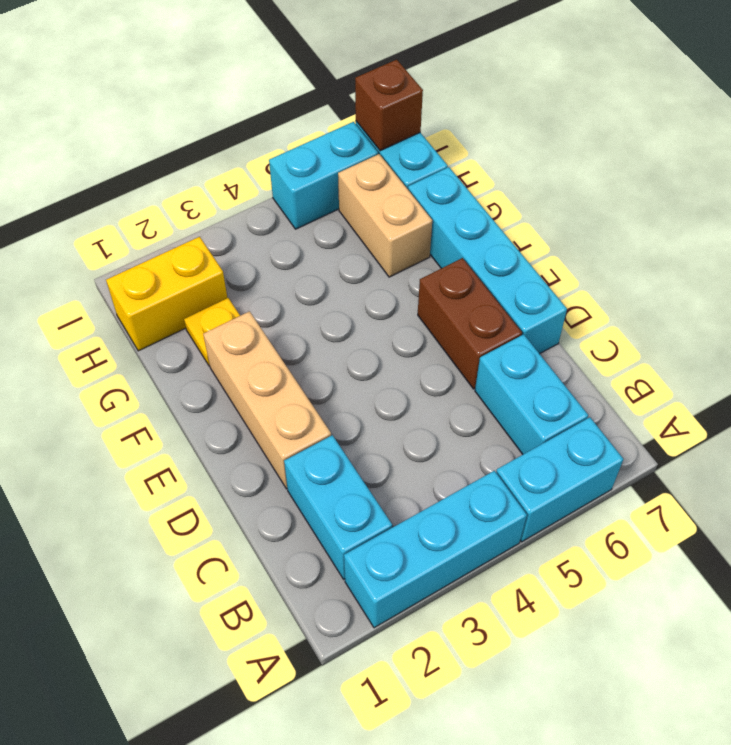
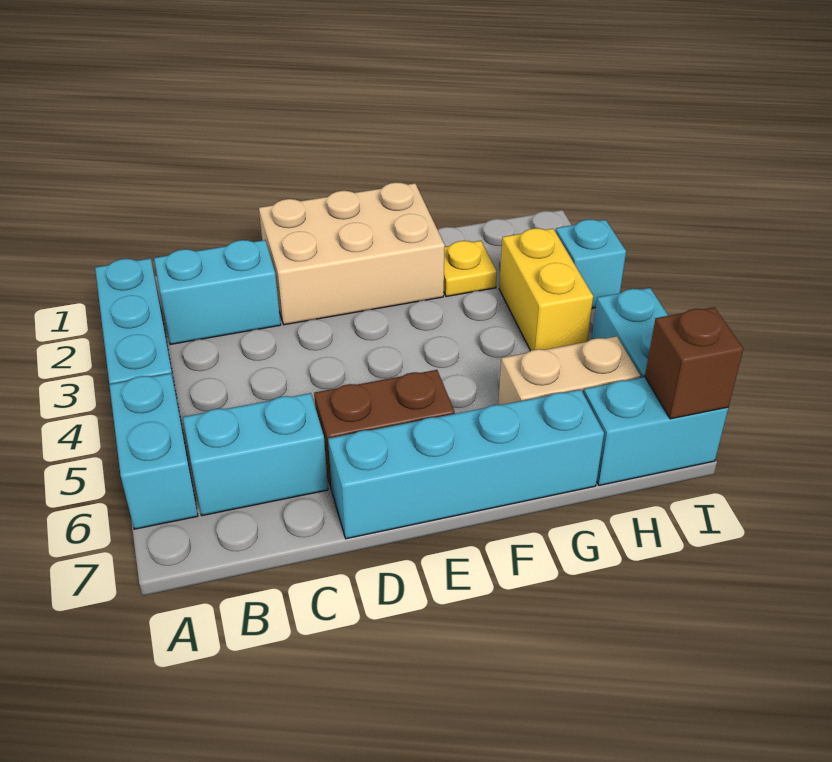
tan 1x3 brick [203,311,331,489] -> tan 2x3 brick [259,182,445,325]
yellow 1x2 brick [106,237,227,351] -> yellow 1x2 brick moved to [499,228,593,351]
none -> cyan 1x1 brick [556,219,626,308]

